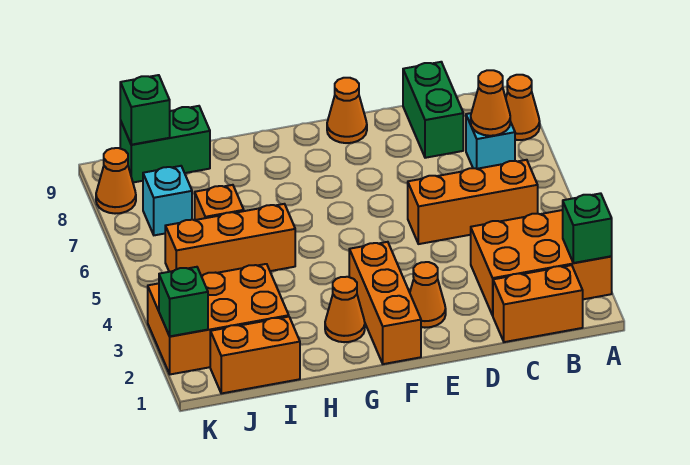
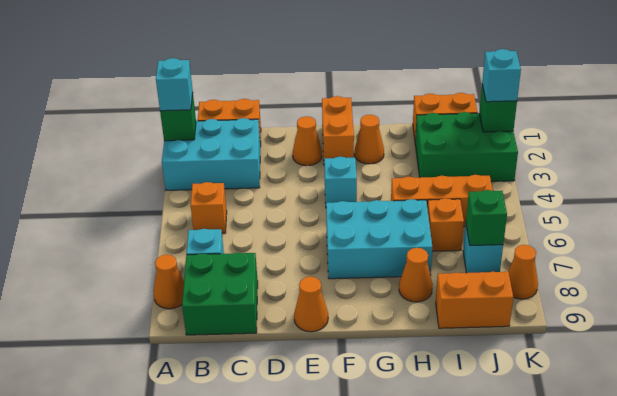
orange 2x3 brick [471,210,612,316] -> cyan 2x3 brick [162,118,260,190]
none -> cyan 1x1 brick [156,58,193,111]
orange 1x3 brick [408,160,538,244] -> orange 1x1 brick [191,182,227,233]
orange 1x1 cone [471,70,510,136] -> orange 1x1 cone moved to [399,248,432,302]
green 1x2 brick [403,62,463,158] -> green 2x2 brick [182,253,258,335]
orange 1x3 brick [349,242,421,364] -> orange 1x2 brick [322,96,354,159]
none -> cyan 1x1 brick [324,157,357,203]
none -> cyan 2x3 brick [326,199,432,279]
orange 2x3 brick [148,264,289,374] -> green 2x3 brick [415,112,518,182]
green 1x2 brick [120,106,210,182] -> orange 1x2 brick [436,272,513,328]
green 1x1 brick [120,75,170,145] -> green 1x1 brick moved to [466,190,507,246]
none -> cyan 1x1 brick [482,49,521,102]

